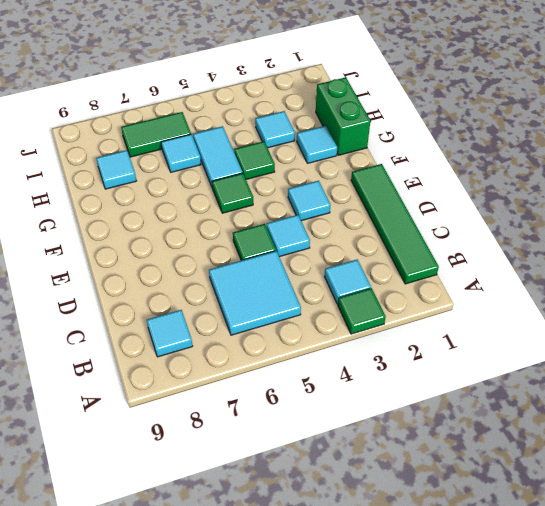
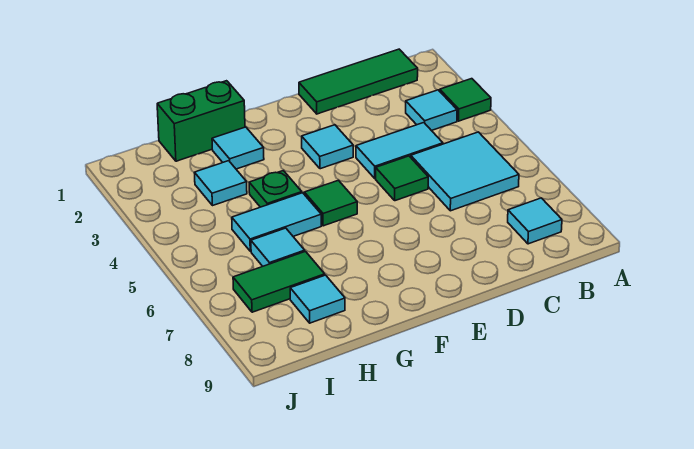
green 1x4 tile [351,164,439,284] -> green 1x3 tile [299,49,418,114]
cyan 1x1 tile [267,215,310,257] -> cyan 1x2 tile [356,123,443,178]
green 1x1 tile [234,141,275,179] -> green 1x1 plate [249,171,302,207]
green 1x2 tile [121,112,191,157] -> green 1x2 tile turned to [233,252,325,312]

